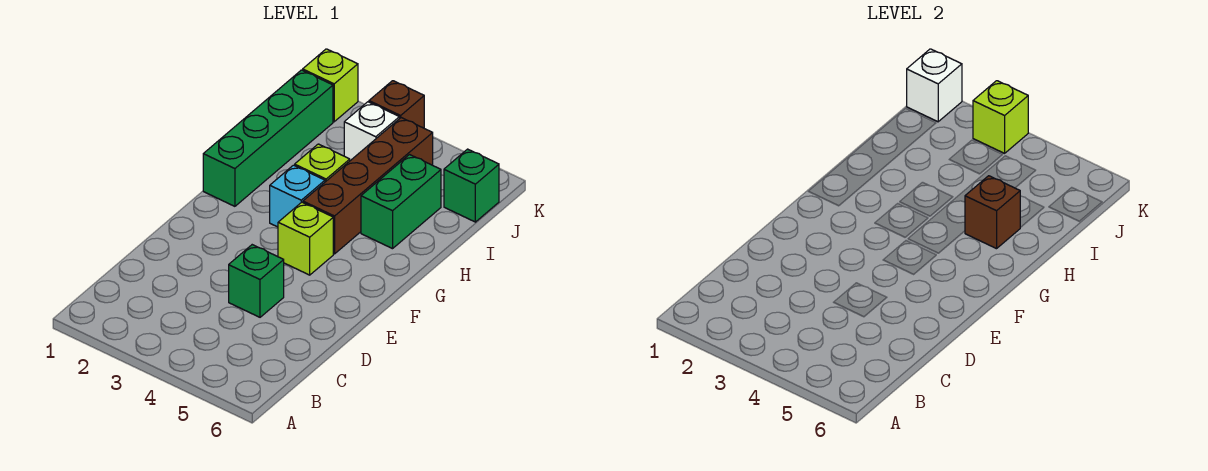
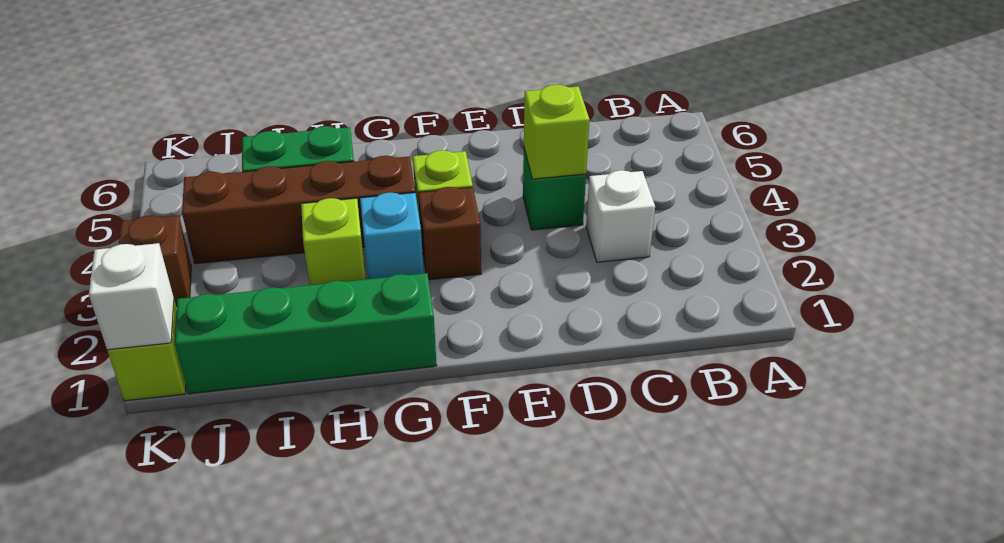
brown 1x1 brick [965,176,1020,249] -> brown 1x1 brick moved to [418,187,481,280]
white 1x1 brick [344,102,399,161] -> white 1x1 brick moved to [586,170,655,262]
green 1x1 brick [444,149,499,222] -> none
lime 1x1 brick [973,81,1028,153] -> lime 1x1 brick moved to [524,85,589,179]

